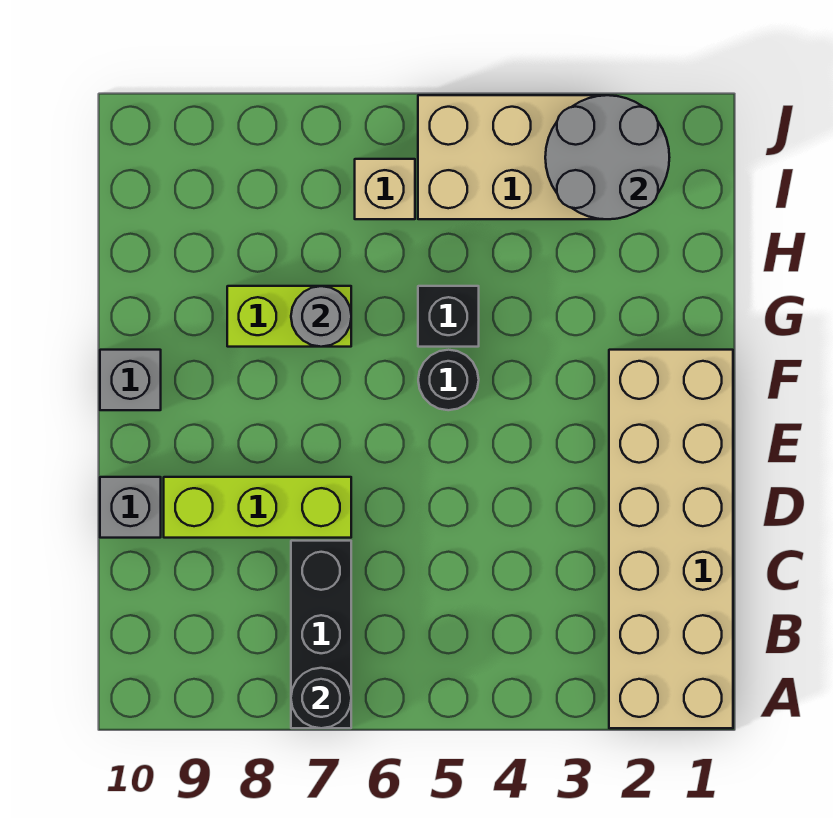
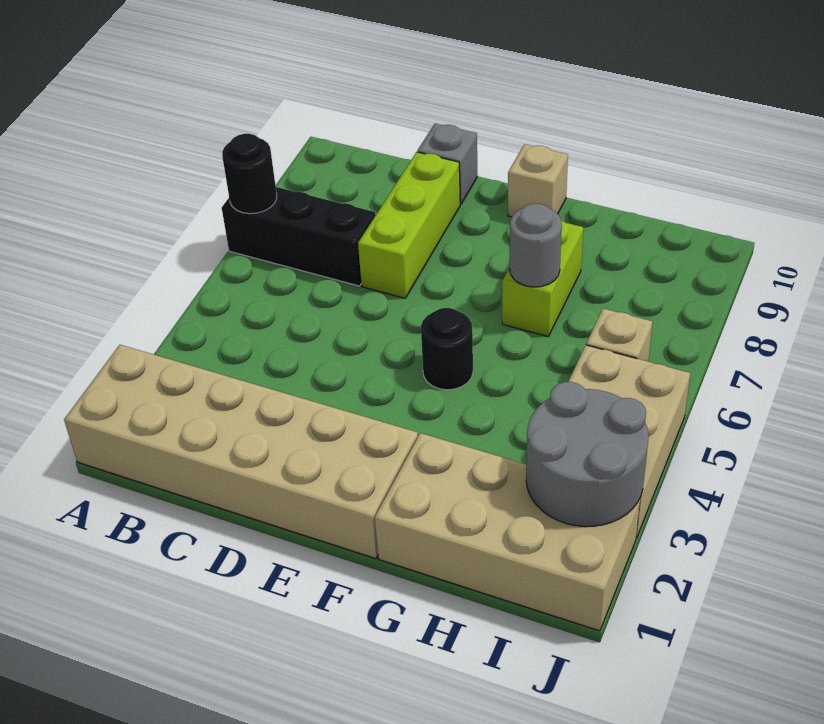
grey 1x1 brick [100,350,161,410] -> tan 1x1 brick [508,144,568,217]
none -> tan 2x4 brick [375,433,640,631]
black 1x1 brick [418,286,479,347] -> none

